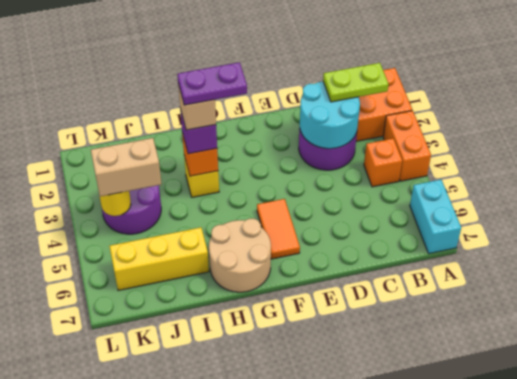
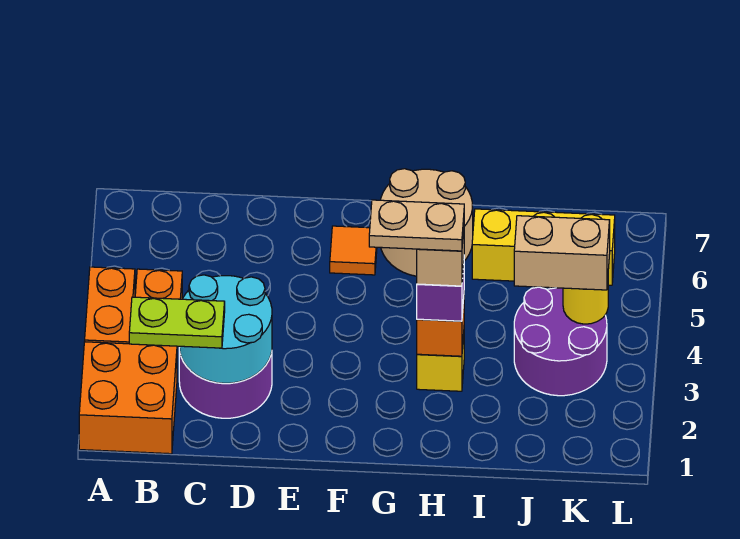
cyan 1x2 brick [410,180,461,254] -> none
orange 1x2 tile [257,199,300,259] -> orange 1x1 tile [330,226,377,275]
purple 1x2 plate [177,62,247,105] -> tan 1x2 plate [369,200,464,251]

